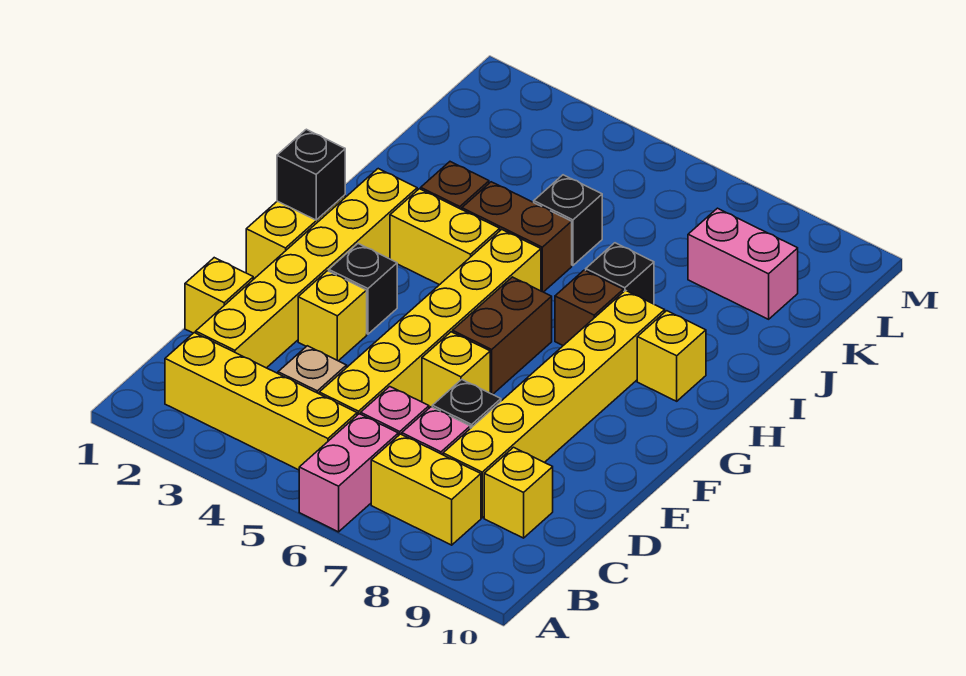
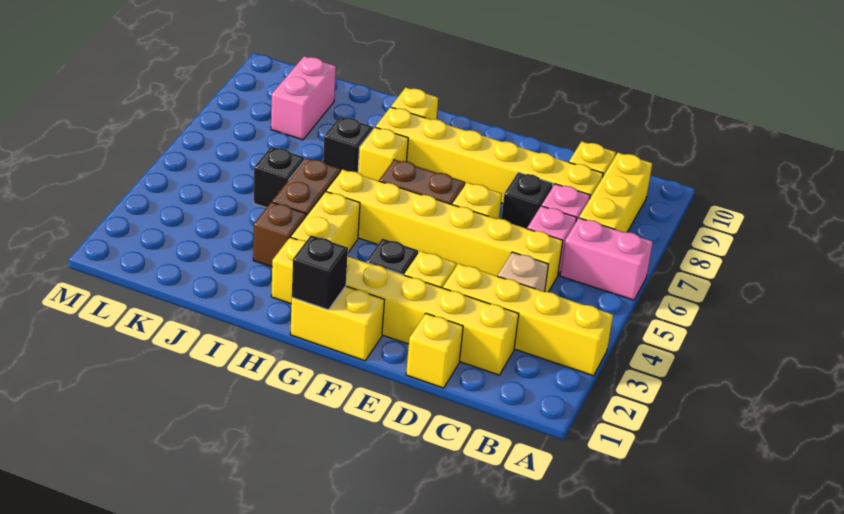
yellow 1x4 brick [165,333,357,470] -> yellow 1x4 brick turned to [443,264,613,376]
yellow 1x2 brick [371,434,481,545] -> yellow 1x3 brick [579,153,652,233]
brown 1x1 brick [555,270,623,345] -> yellow 1x1 brick [358,127,408,181]

